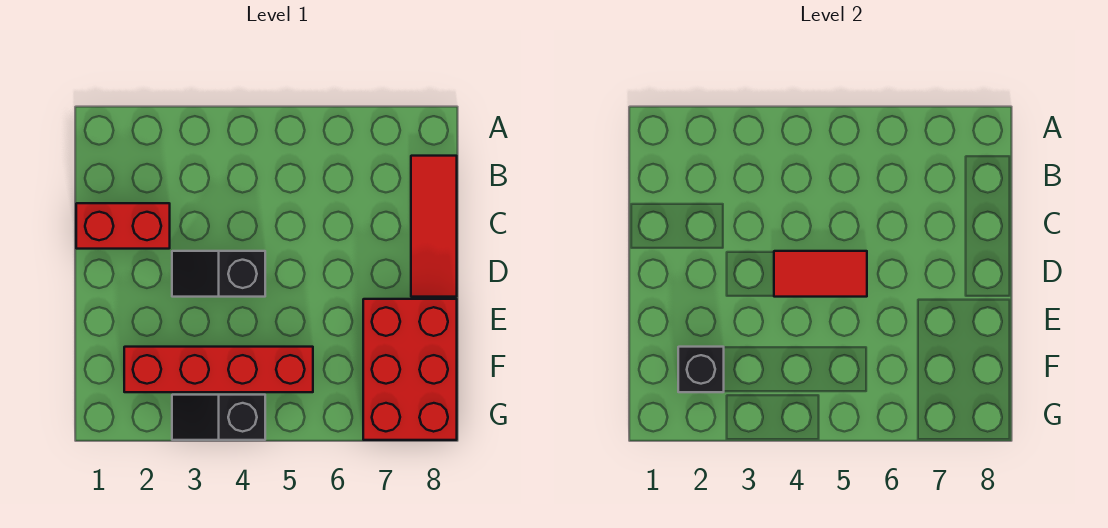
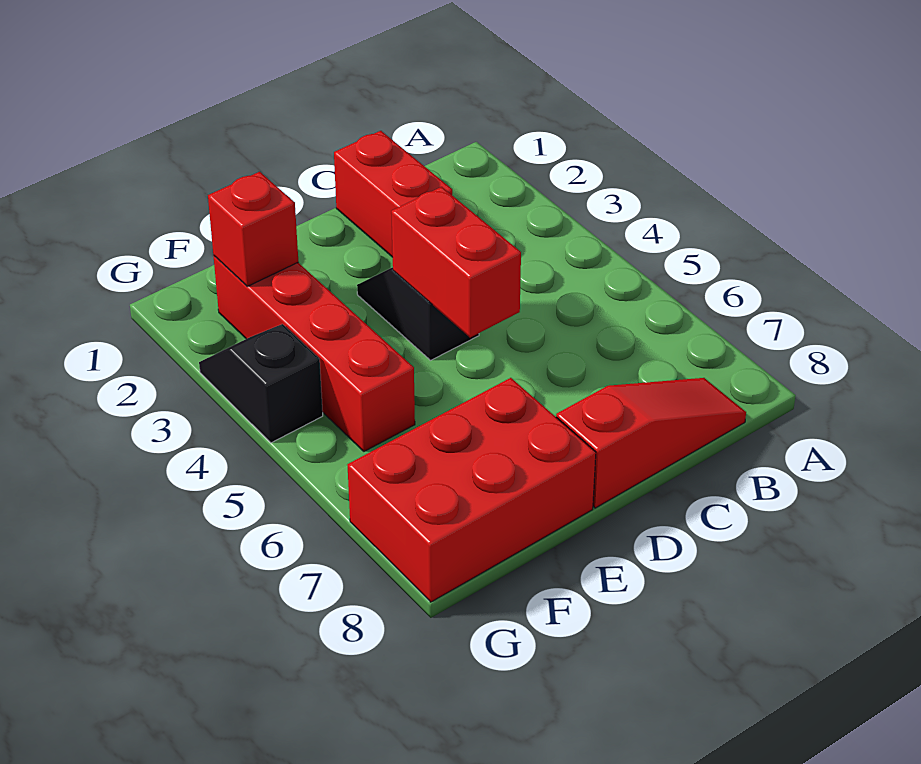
red 1x3 tile [411,156,457,297] -> red 1x3 slope [556,378,746,508]
red 1x2 tile [774,251,867,297] -> red 1x2 brick [391,187,521,337]
black 1x1 brick [678,347,724,392] -> red 1x1 brick [208,172,298,286]

